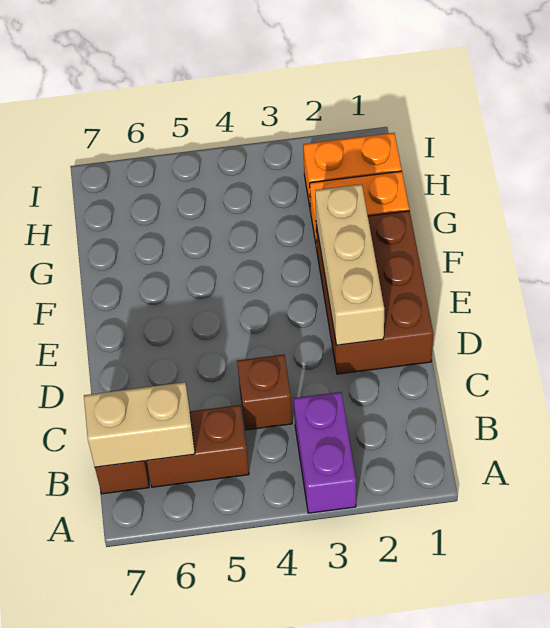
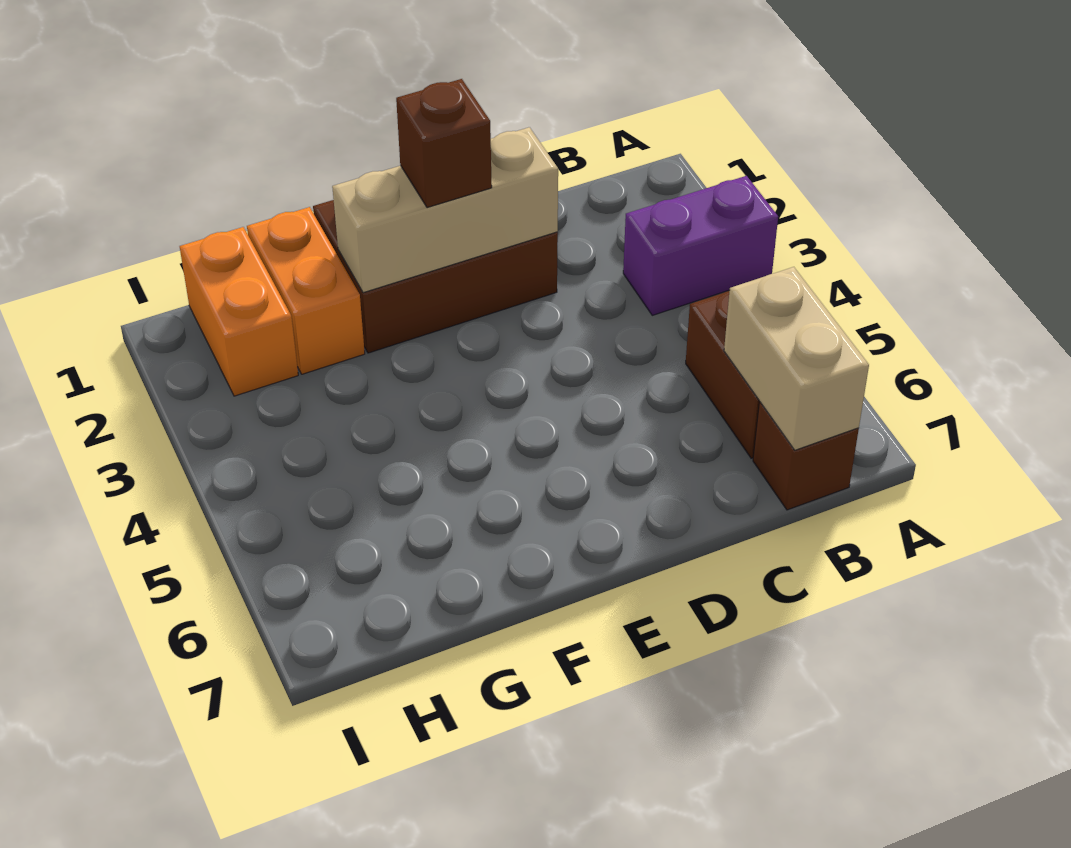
brown 1x1 brick [237,355,292,430] -> brown 1x1 brick moved to [396,79,492,208]

